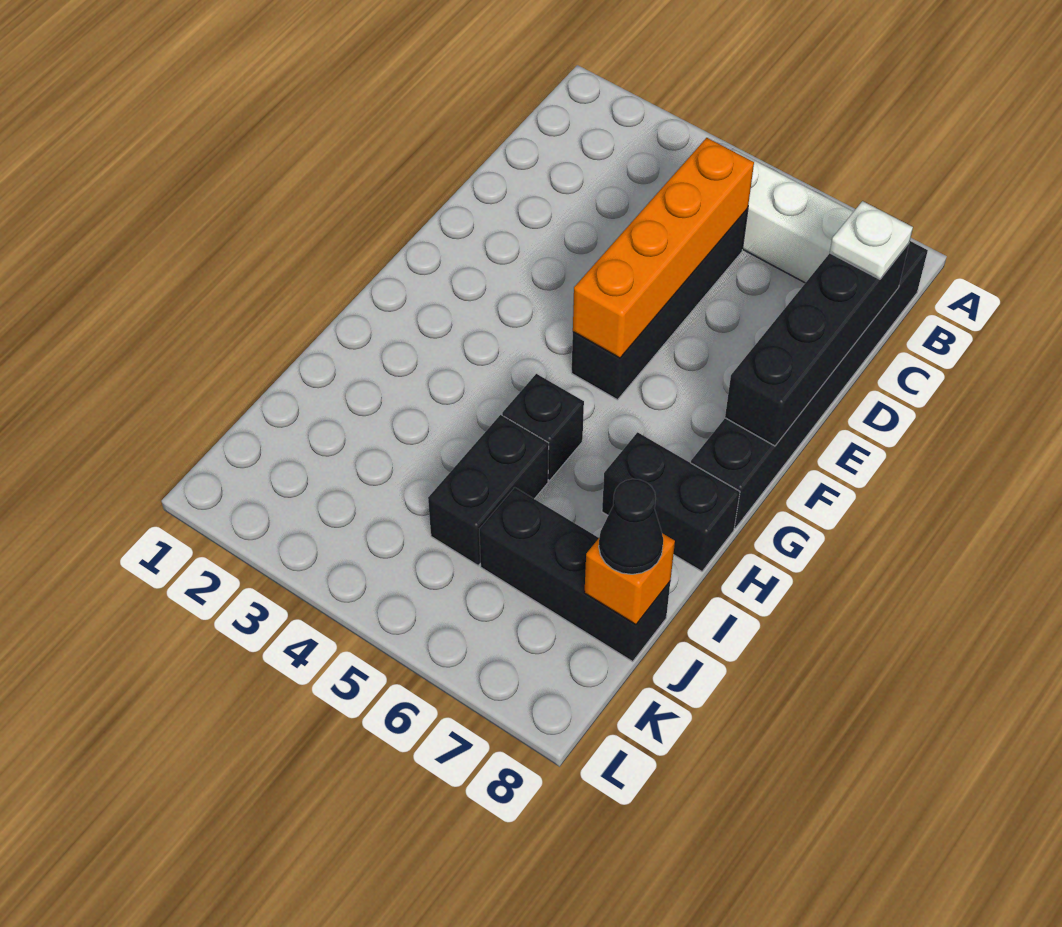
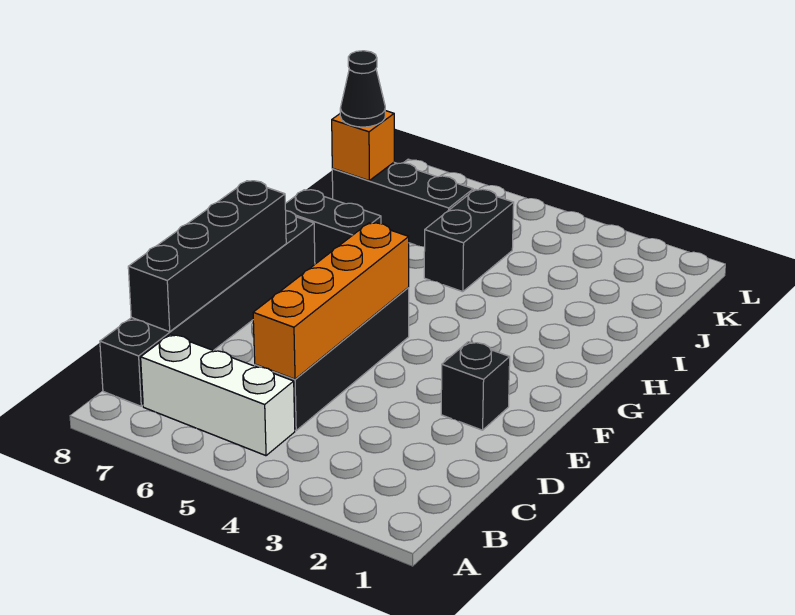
white 1x1 plate [830,201,913,279] -> none
black 1x1 brick [502,374,584,480] -> black 1x1 brick moved to [441,342,510,430]

